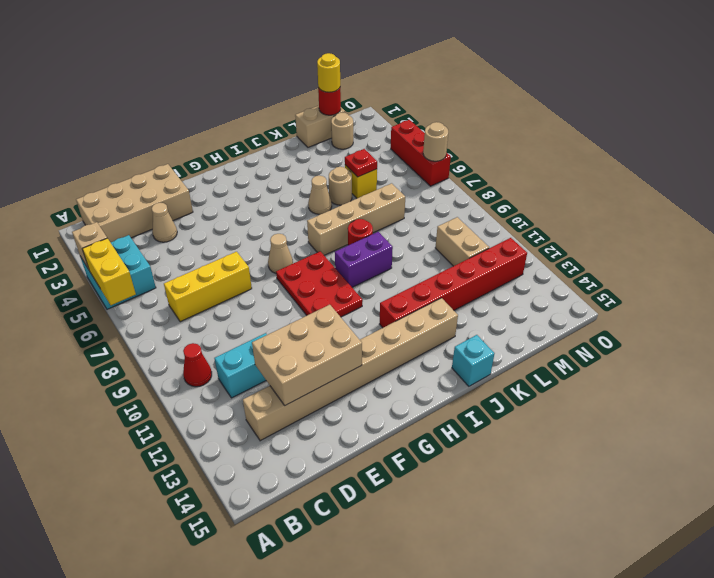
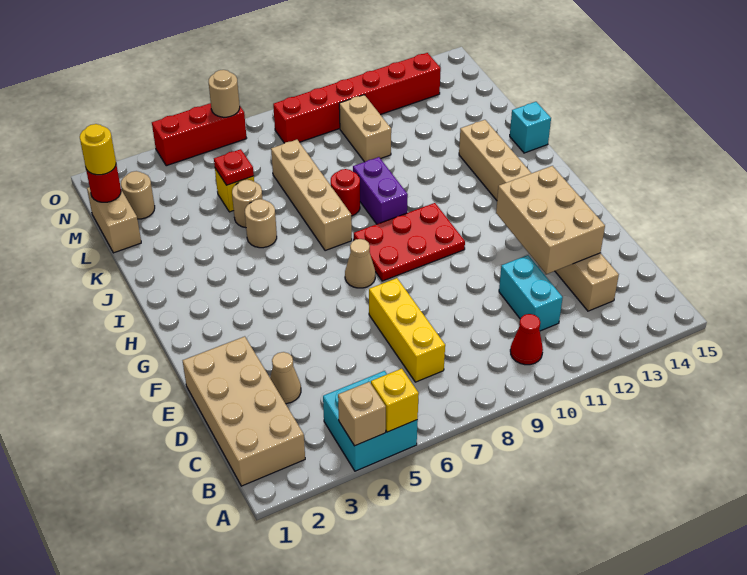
yellow 1x2 brick [82,238,136,305] -> yellow 1x1 brick [371,369,419,432]
red 1x6 brick [380,238,527,328] -> red 1x6 brick turned to [273,53,441,143]
tan 1x1 cone [308,176,332,214] -> tan 1x1 round brick [245,199,277,248]
tan 1x2 brick [435,217,489,266] -> tan 1x2 brick turned to [339,95,391,162]

